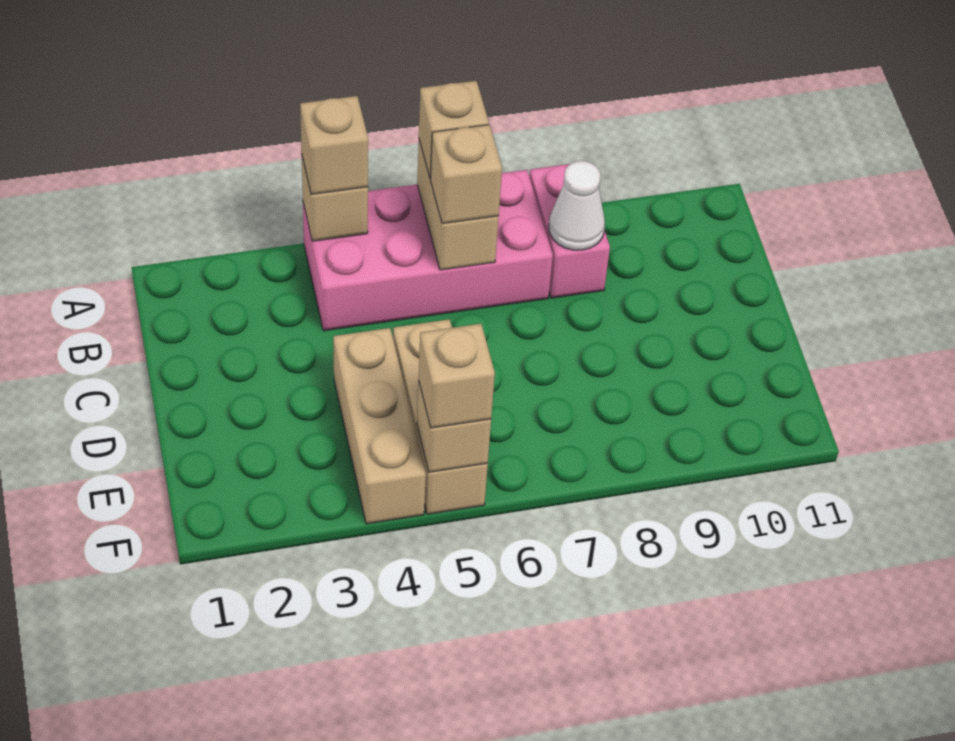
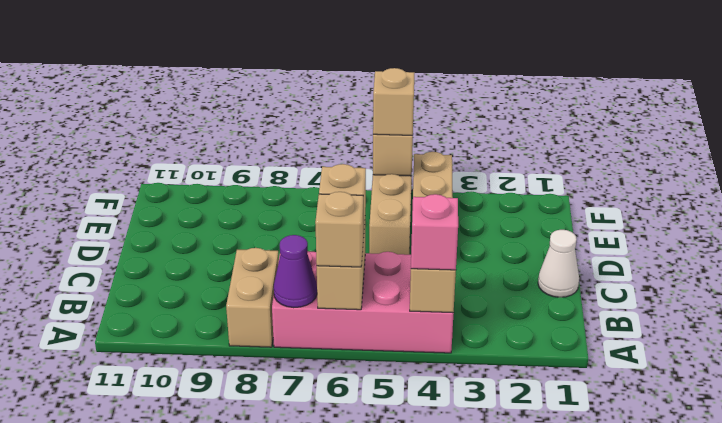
tan 1x1 brick [300,96,368,194] -> pink 1x1 brick [411,194,458,270]
none -> purple 1x1 cone [274,235,317,308]
pink 1x2 brick [529,164,610,298] -> tan 1x2 brick [226,248,279,347]
white 1x1 cone [549,161,605,250] -> white 1x1 cone moved to [538,230,579,297]

